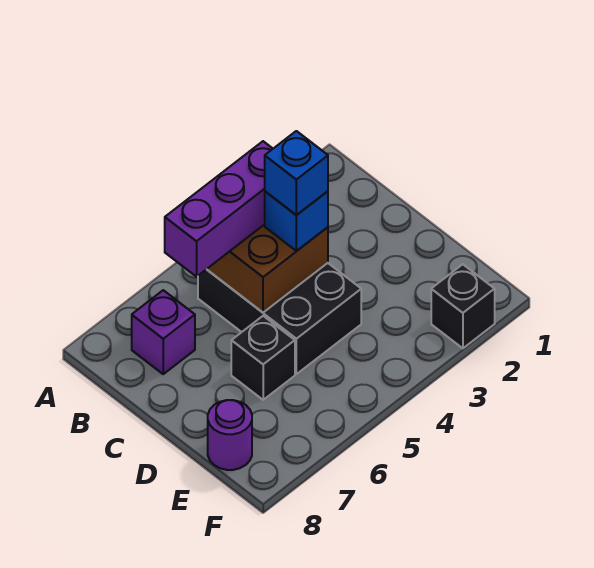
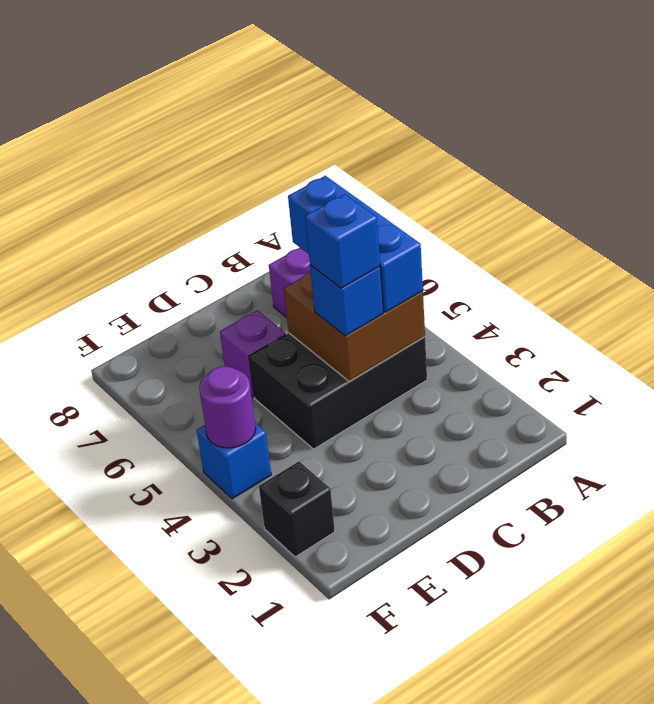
purple 1x3 brick [165,141,273,277] -> blue 1x3 brick [288,176,423,312]
black 1x1 brick [231,316,295,400] -> purple 1x1 brick [220,310,285,397]
purple 1x1 round brick [208,400,252,470] -> purple 1x1 round brick moved to [199,366,256,448]
none -> blue 1x1 brick [197,423,271,499]

